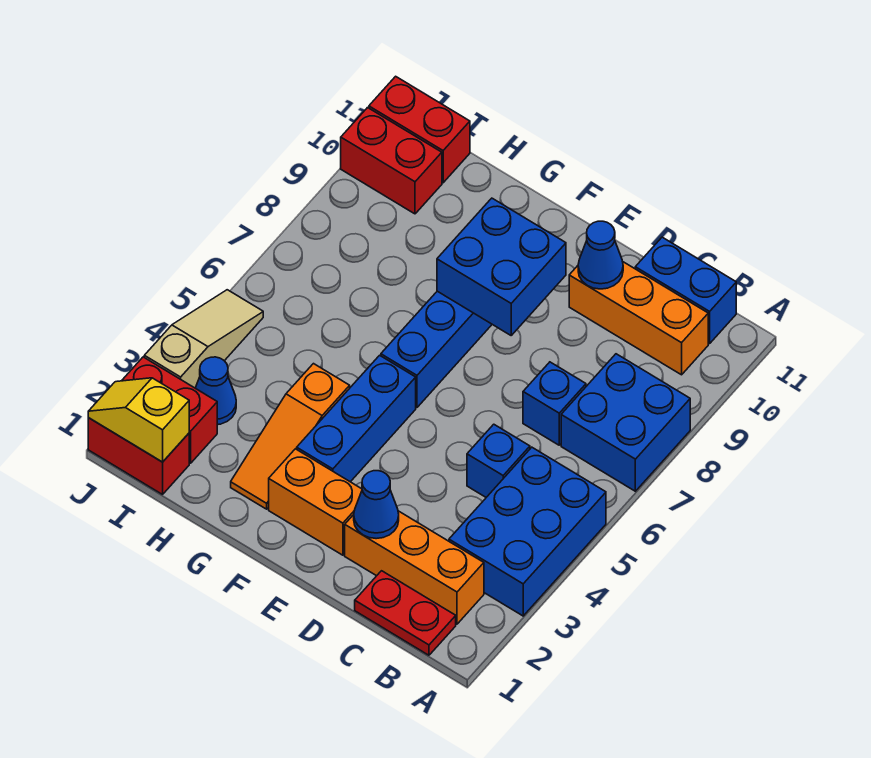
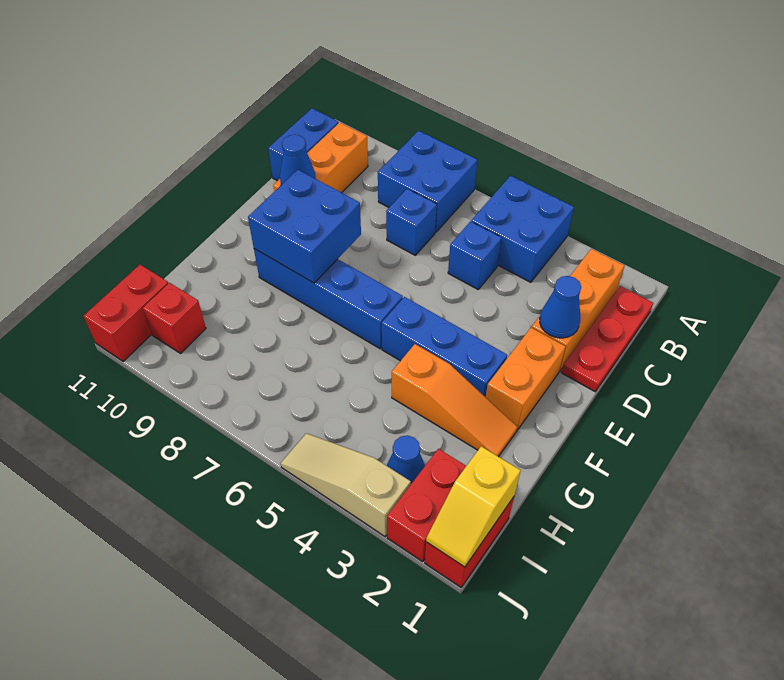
blue 2x3 brick [449,447,606,616] -> blue 2x2 brick [471,176,574,282]
red 1x2 plate [355,571,456,655] -> red 1x3 plate [561,286,653,392]
red 1x2 brick [341,108,442,214] -> red 1x1 brick [143,283,206,353]

